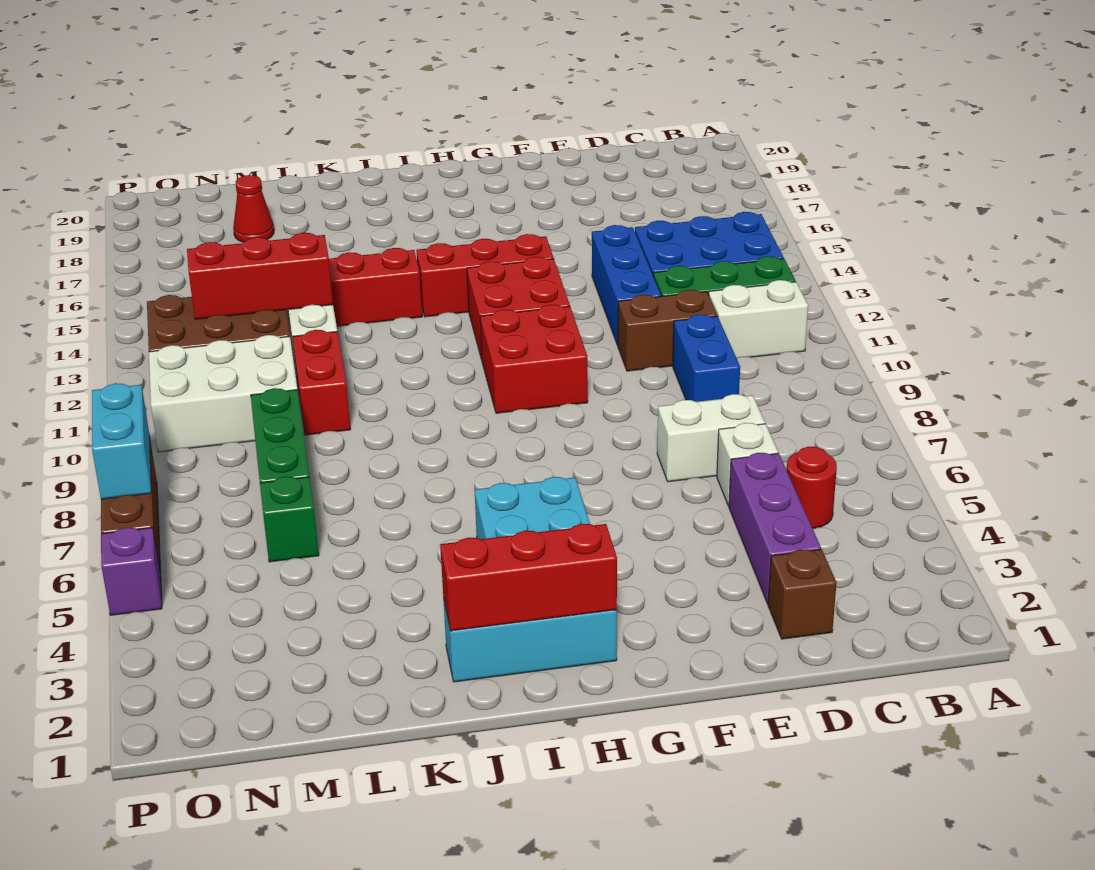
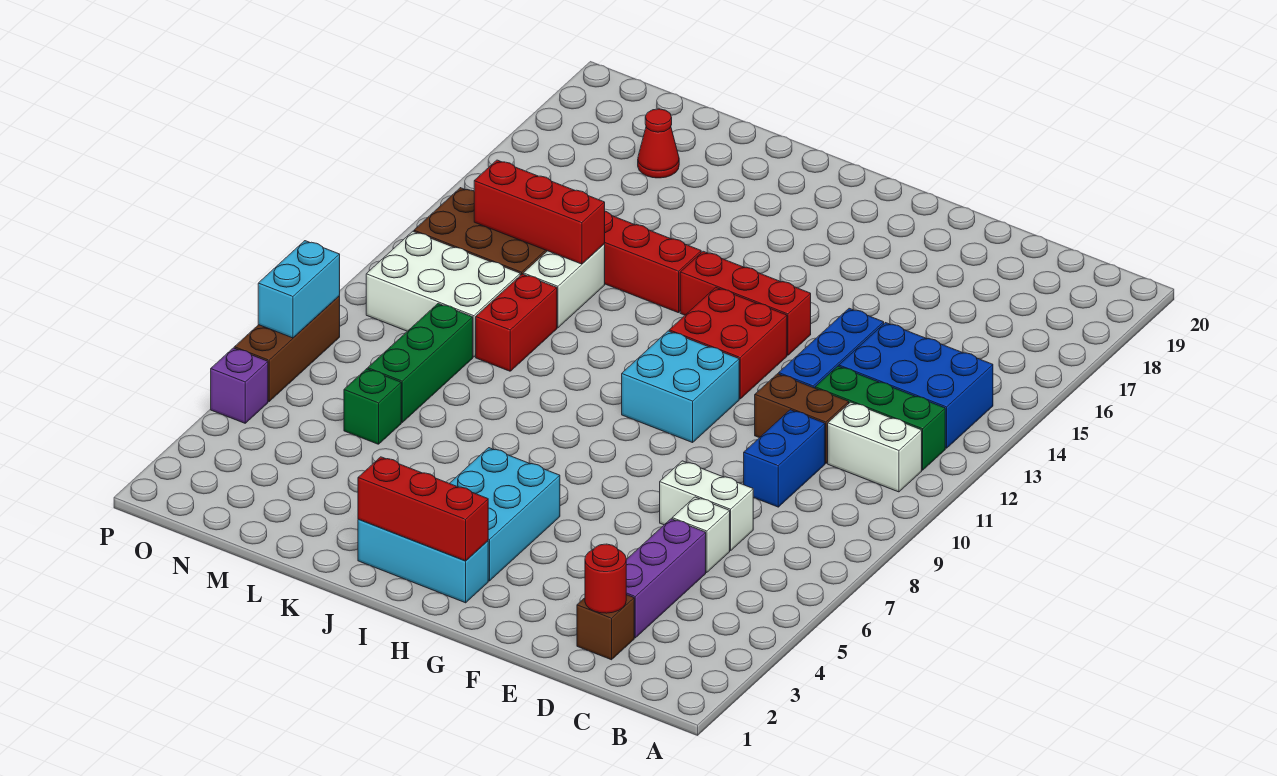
red 1x1 round brick [787,447,837,528] -> red 1x1 round brick moved to [585,544,626,613]
red 2x2 brick [480,305,588,413] -> cyan 2x2 brick [622,331,739,443]

